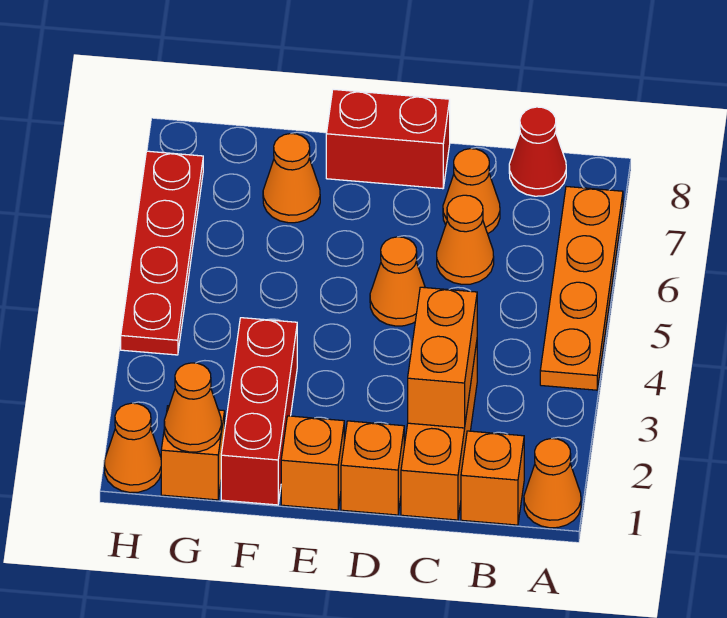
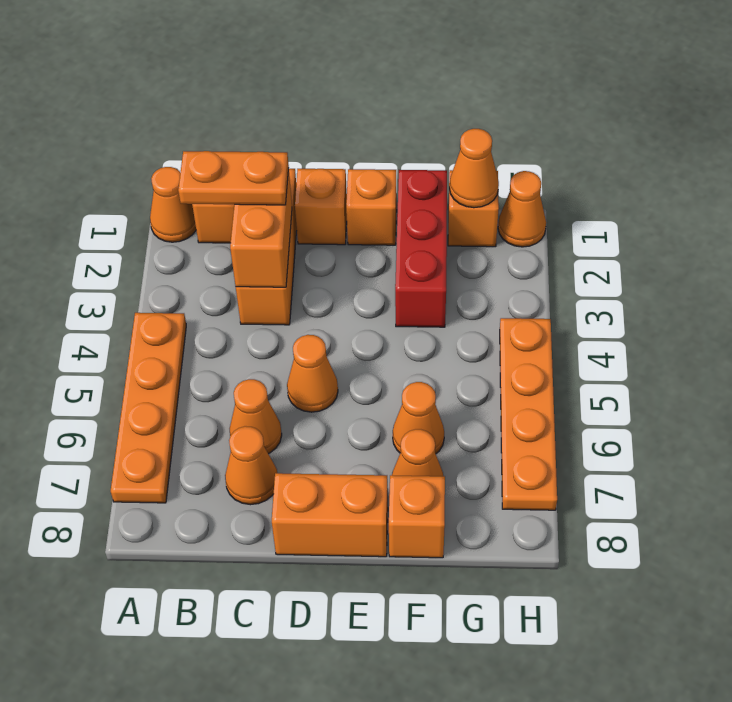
none -> orange 1x2 plate [178,151,289,205]
red 1x1 cone [509,107,566,196] -> none
red 1x2 brick [326,89,450,189] -> orange 1x2 brick [272,473,388,557]
none -> orange 1x1 cone [393,382,444,454]
none -> orange 1x1 brick [389,475,445,558]
red 1x4 plate [121,151,203,355] -> orange 1x4 plate [500,318,557,510]

